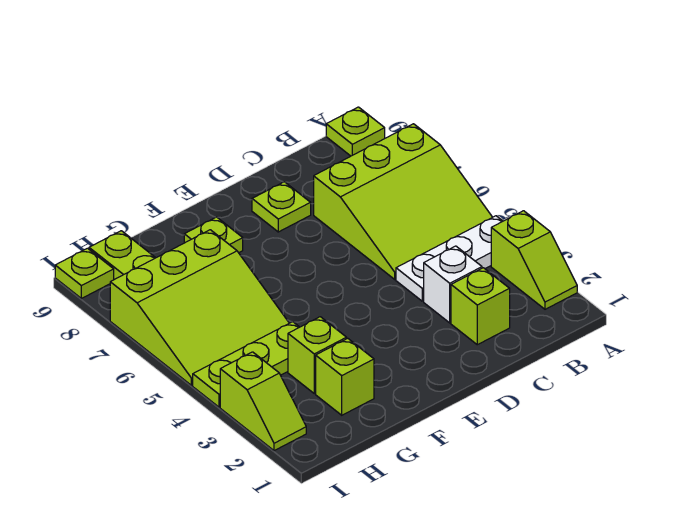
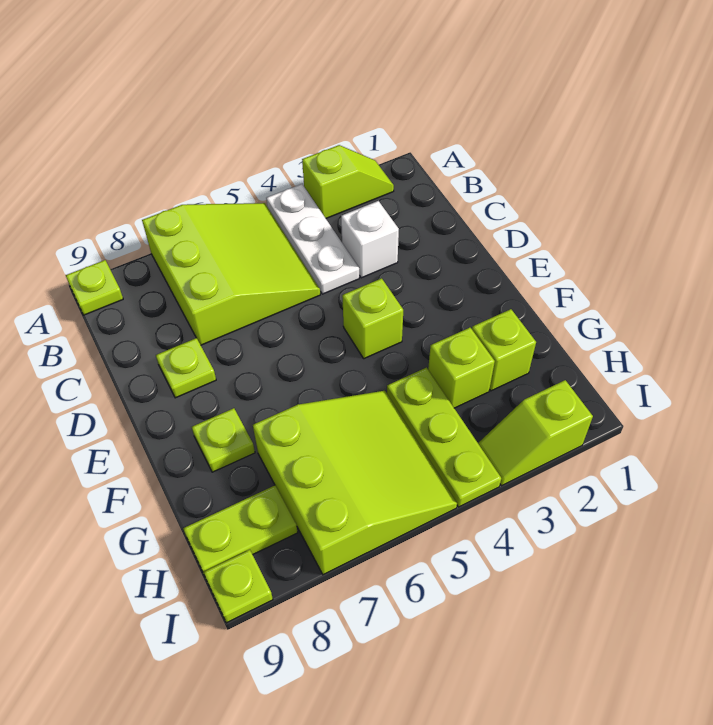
lime 1x1 brick [451,268,510,345] -> lime 1x1 brick moved to [342,278,403,359]
lime 1x2 slope [220,352,306,451] -> lime 1x2 slope turned to [478,380,593,486]

